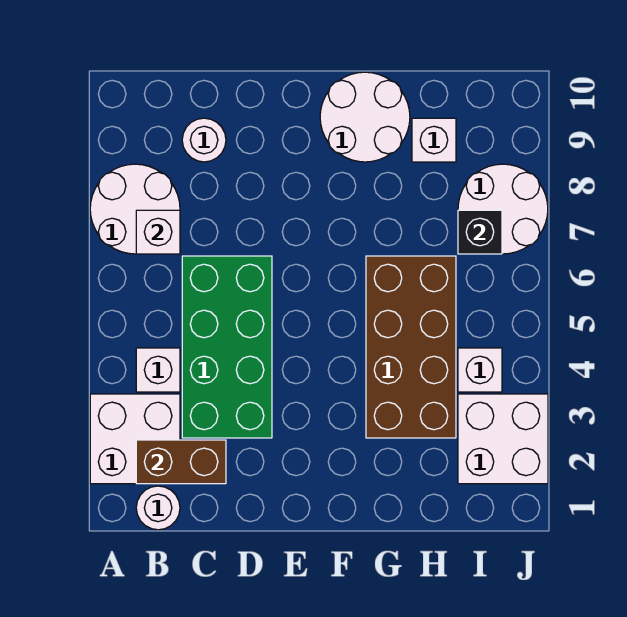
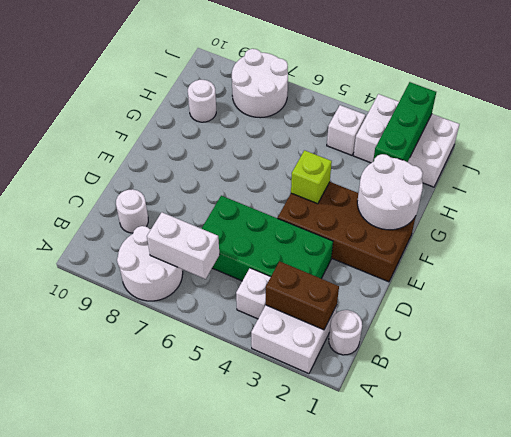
brown 1x2 brick [136,440,226,484] -> brown 1x2 brick turned to [266,261,339,330]
white 1x1 brick [136,210,180,254] -> white 1x2 brick [147,212,220,279]
none -> lime 1x1 brick [291,150,332,204]
white 2x2 round brick [320,72,410,162] -> white 2x2 round brick moved to [357,154,423,230]
brown 2x4 brick [366,256,456,438] -> brown 2x4 brick moved to [278,182,416,282]
none -> green 1x3 brick [373,82,436,162]
white 1x1 brick [412,118,456,162] -> white 1x1 round brick [188,80,216,122]
white 2x2 brick [458,394,548,484] -> white 2x3 brick [353,94,459,187]
black 1x1 brick [458,210,502,254] -> none

